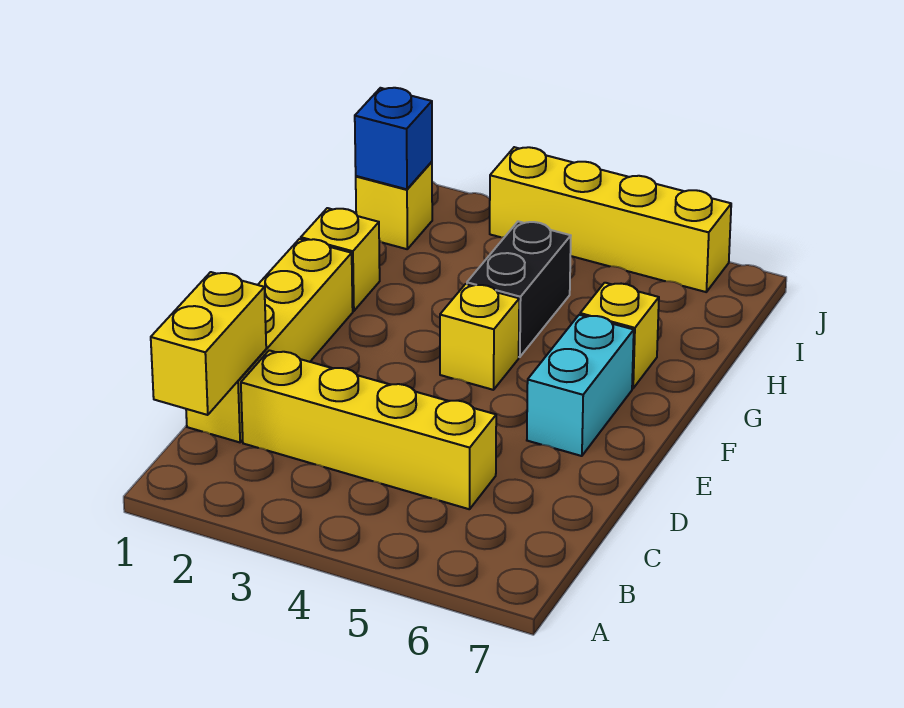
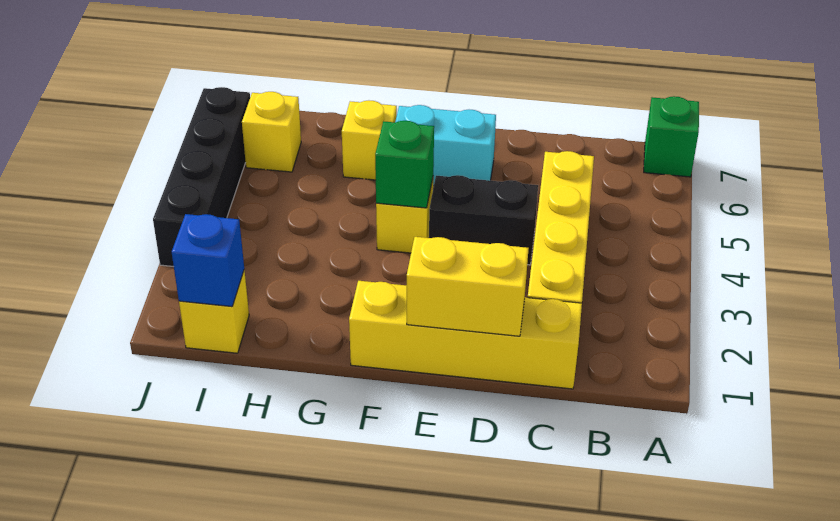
none -> green 1x1 brick [644,96,699,177]
yellow 1x2 brick [151,272,266,415] -> yellow 1x2 brick moved to [407,237,529,336]
none -> green 1x1 brick [375,121,434,208]
yellow 1x1 brick [301,208,380,311] -> yellow 1x1 brick moved to [242,92,301,172]
black 1x2 brick [467,221,571,357] -> black 1x2 brick moved to [429,175,538,265]
yellow 1x4 brick [490,147,731,292] -> black 1x4 brick [153,87,250,267]

